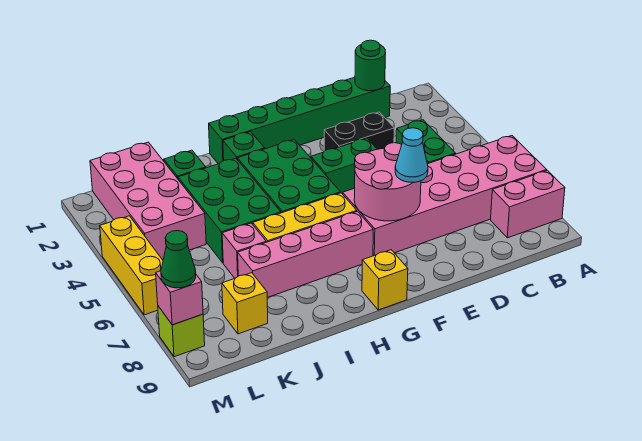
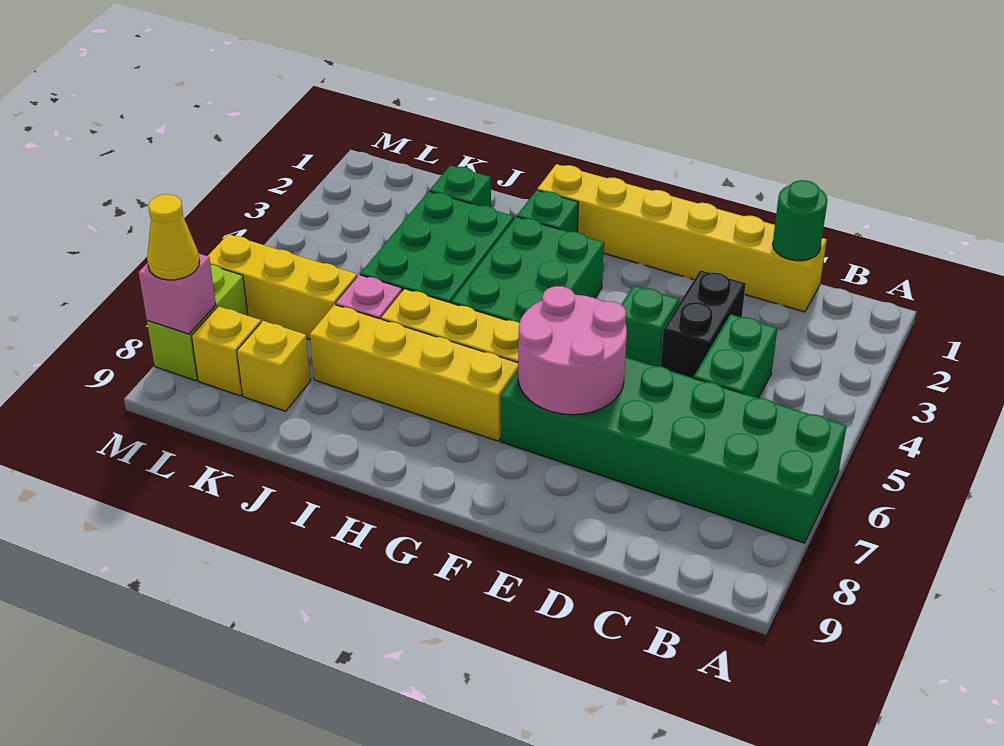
pink 2x6 brick [343,136,547,256] -> green 2x6 brick [501,357,846,543]
pink 1x2 brick [491,170,565,238] -> none
green 1x6 brick [209,77,390,164] -> yellow 1x6 brick [537,164,827,312]
black 1x2 brick [324,112,394,151] -> black 1x2 brick turned to [661,270,746,378]
green 1x2 brick [311,138,377,194] -> green 1x1 brick [621,286,679,366]
cyan 1x1 cone [395,128,428,182] -> none
pink 1x4 brick [238,211,373,298] -> yellow 1x4 brick [310,305,518,441]
yellow 1x1 brick [362,250,408,310] -> yellow 1x1 brick moved to [192,306,261,396]
pink 2x4 brick [90,142,206,259] -> none
yellow 1x3 brick [100,216,163,315] -> yellow 1x3 brick turned to [208,234,357,339]
lime 1x1 brick [158,306,205,357] -> lime 1x2 brick [147,265,248,381]
green 1x1 cone [161,231,196,288] -> yellow 1x1 cone [147,194,199,280]

